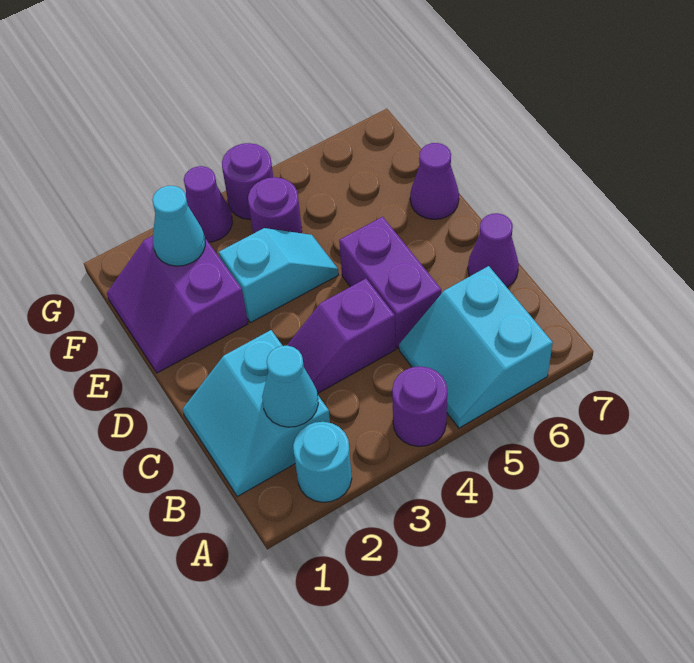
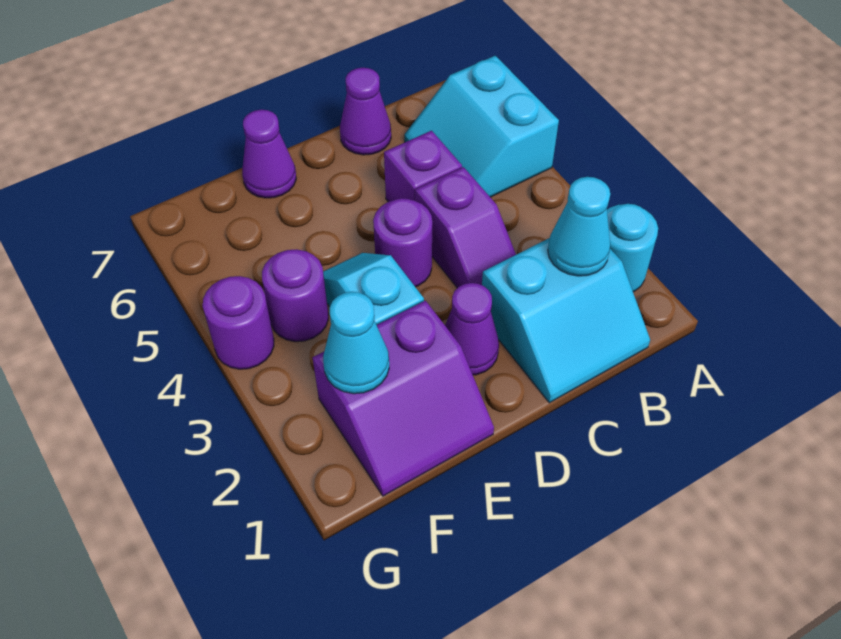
purple 1x1 round brick [392,366,447,446] -> purple 1x1 round brick moved to [373,198,432,287]
cyan 2x2 slope [399,266,553,428] -> cyan 2x2 slope turned to [404,56,559,197]
purple 1x2 brick [339,217,441,348] -> purple 1x1 brick [384,131,462,202]
purple 1x1 cone [184,166,232,242] -> purple 1x1 cone moved to [445,283,499,375]

